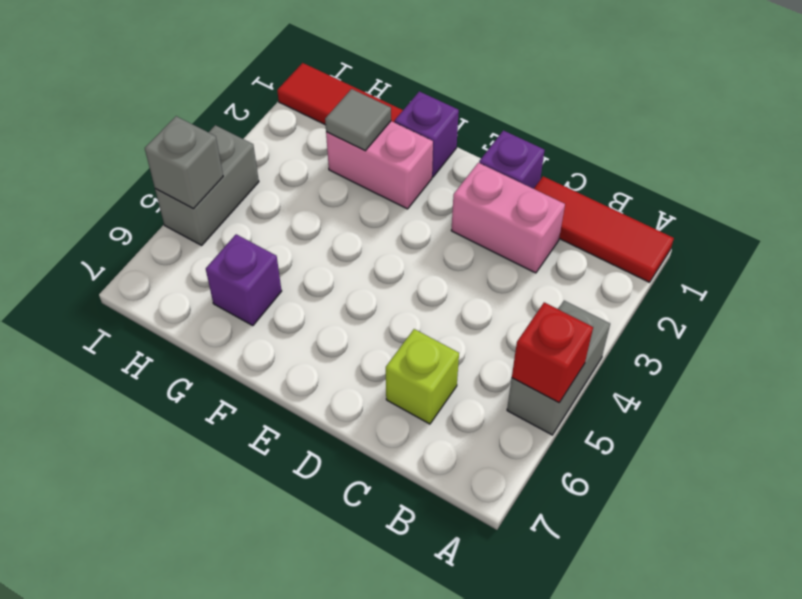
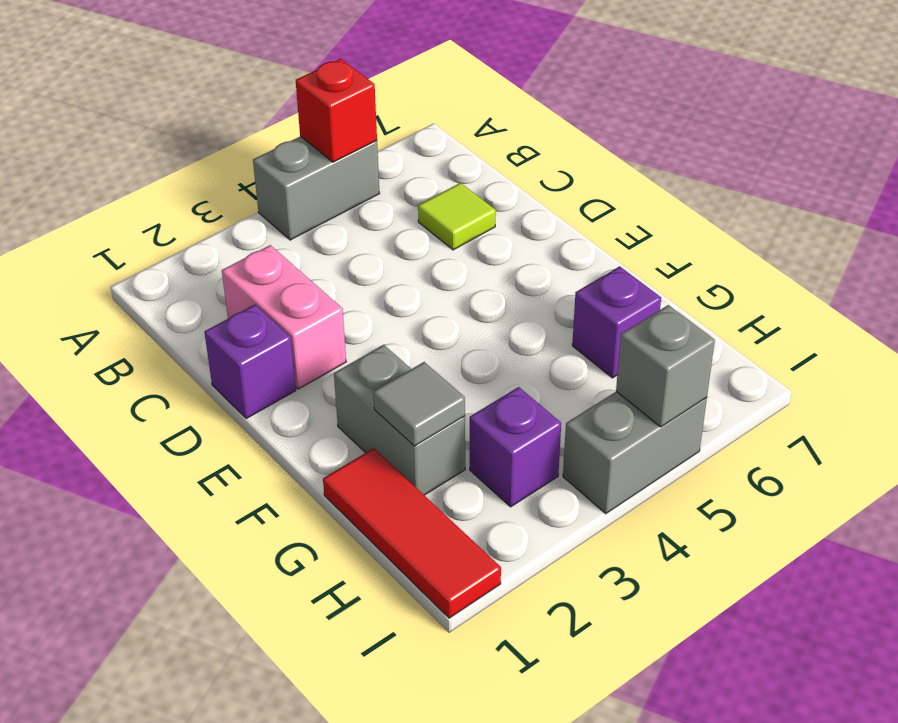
red 1x3 tile [534,176,674,282] -> none
lime 1x1 brick [386,329,459,424] -> lime 1x1 tile [418,183,496,250]
purple 1x1 brick [394,91,459,177] -> purple 1x1 brick moved to [470,387,561,507]
pink 1x2 brick [326,121,433,209] -> grey 1x2 brick [334,345,465,495]

